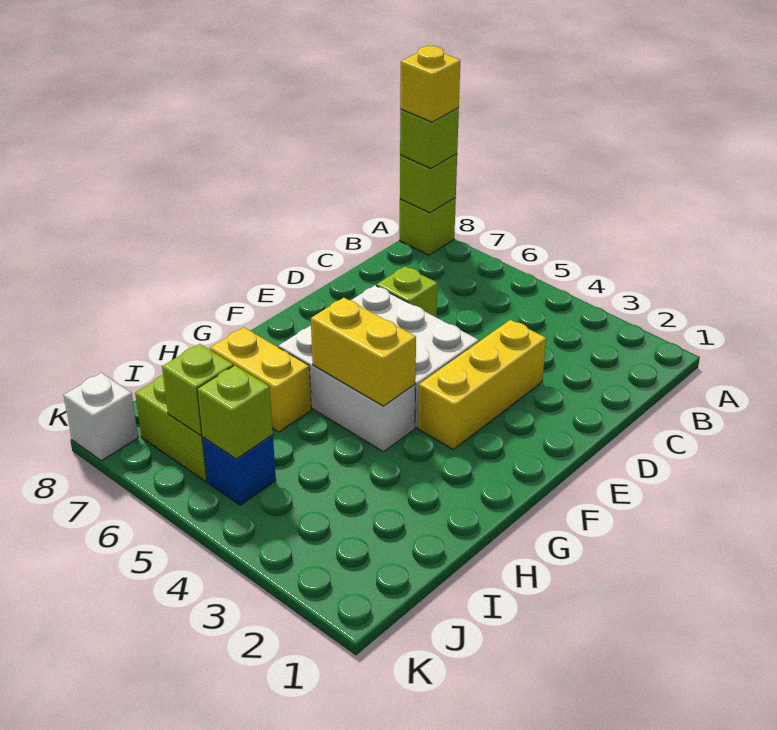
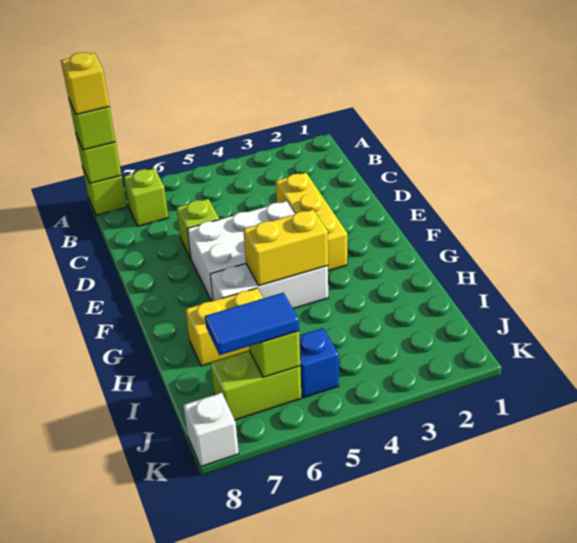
lime 1x1 brick [197,365,273,459] -> lime 1x1 brick moved to [124,168,168,226]
none -> blue 1x2 tile [205,293,299,355]

